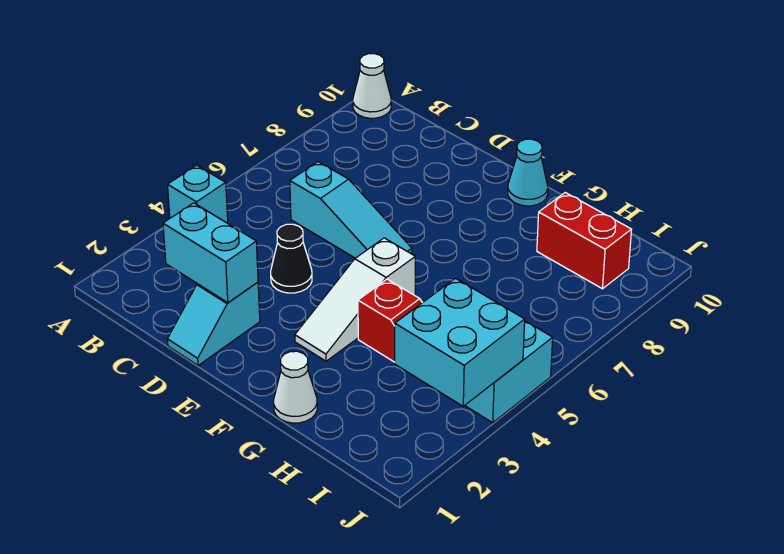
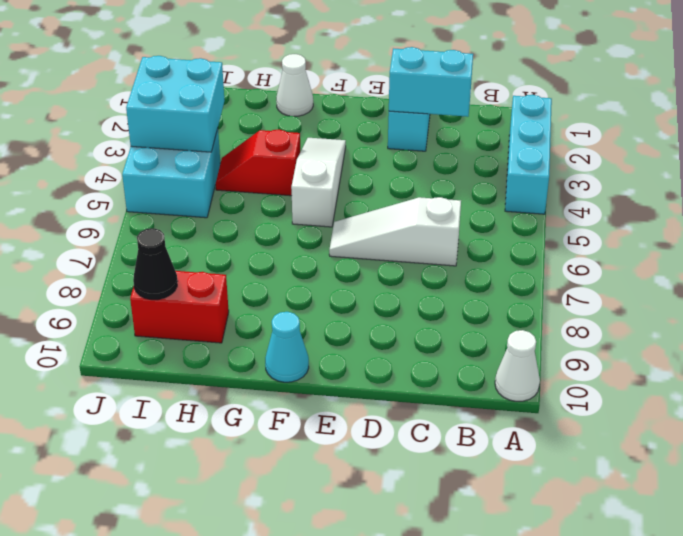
cyan 1x1 brick [168,165,228,223] -> cyan 1x3 brick [505,95,552,214]
cyan 1x3 slope [290,162,412,258] -> white 1x3 slope [329,197,461,266]
black 1x1 cone [271,224,312,293] -> black 1x1 cone moved to [133,228,178,300]

